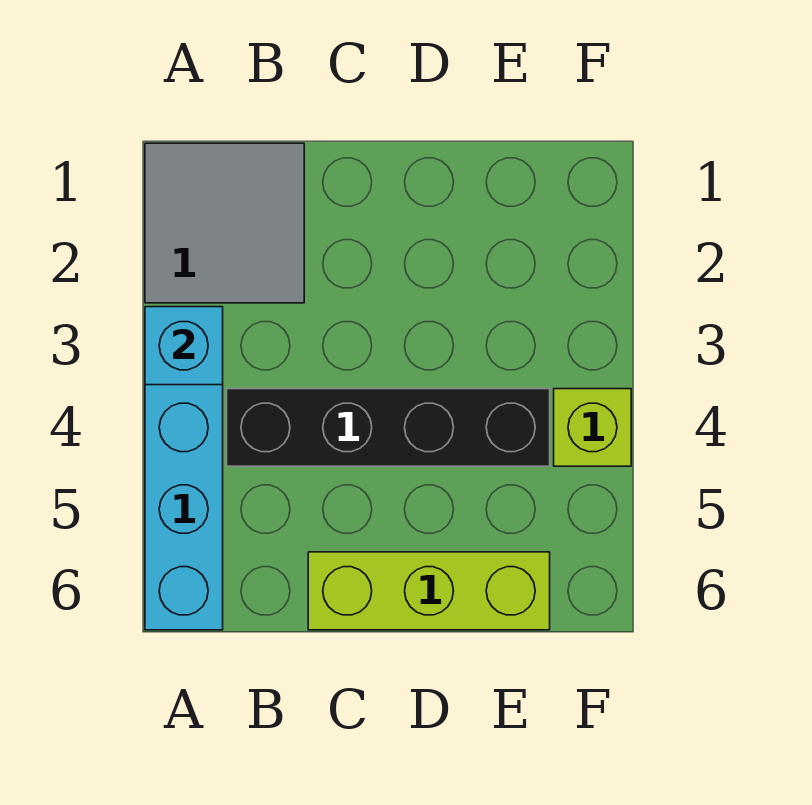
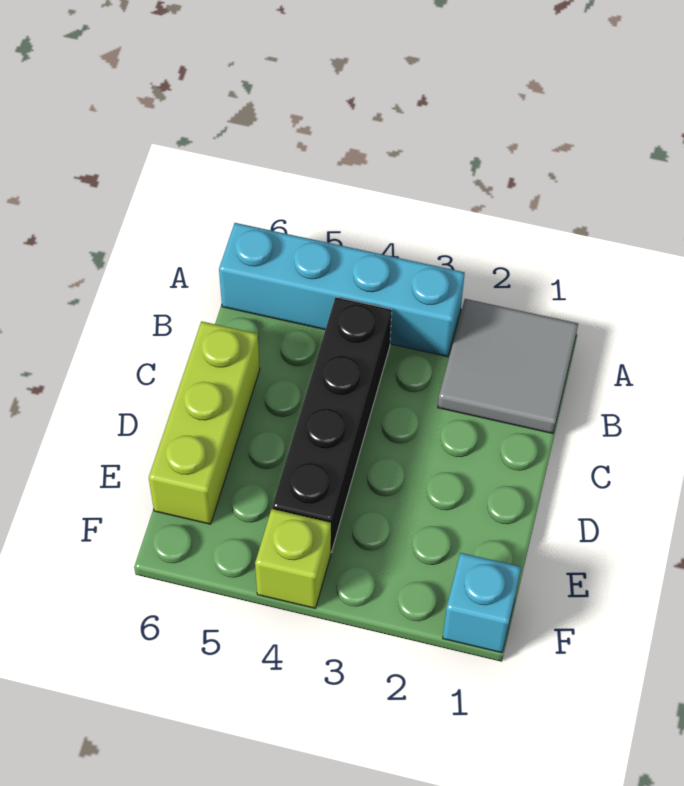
cyan 1x1 brick [145,307,223,385] -> cyan 1x1 brick moved to [443,553,521,653]

